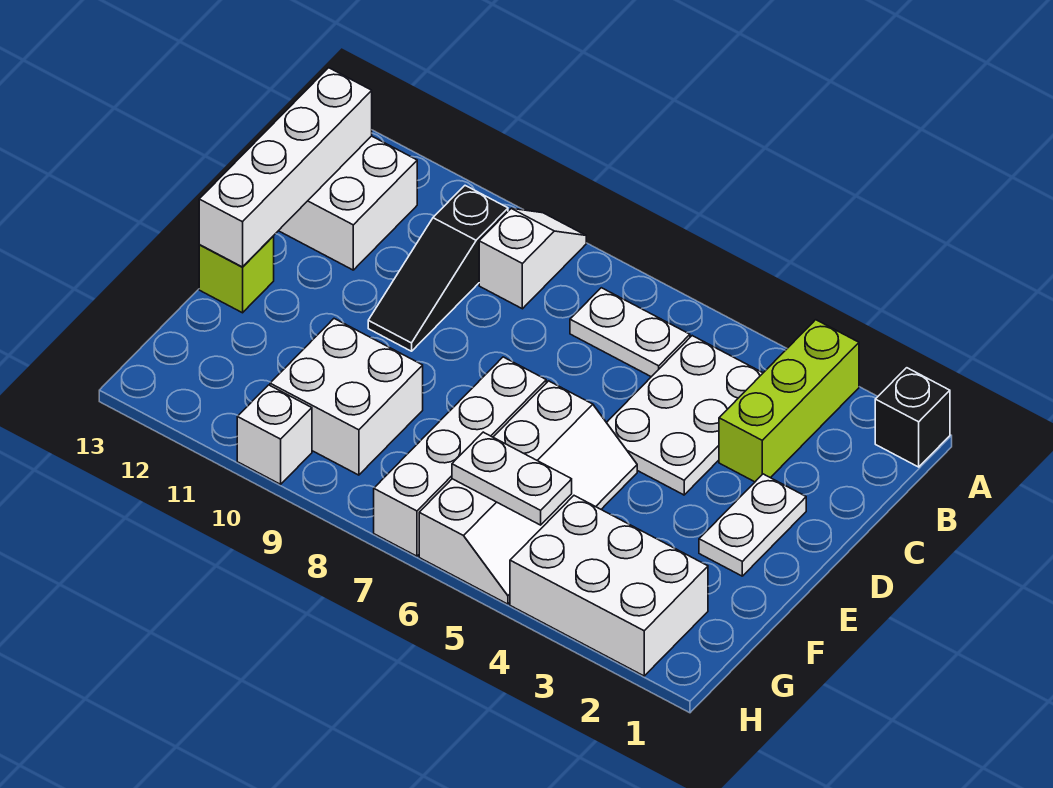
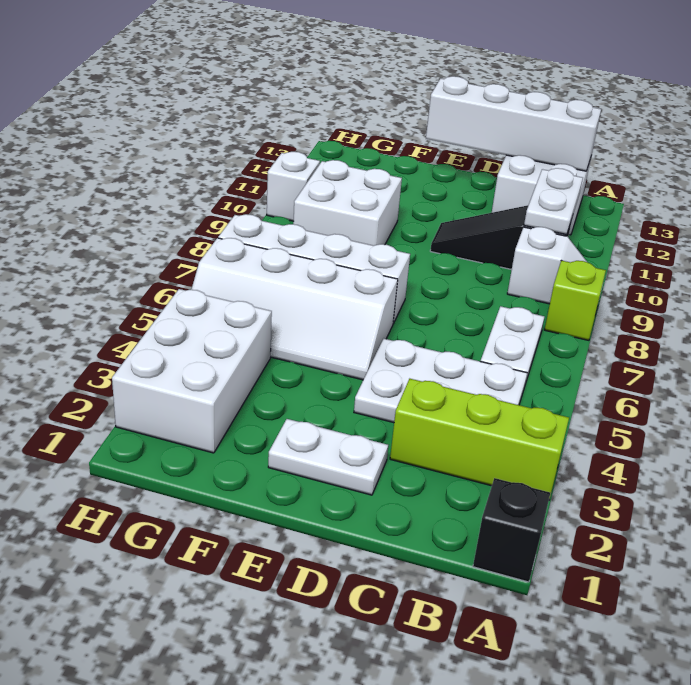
lime 1x1 brick [199,236,274,313] -> lime 1x1 brick moved to [545,260,606,340]
white 1x2 plate [452,432,572,525] -> white 1x2 plate moved to [524,168,583,235]

